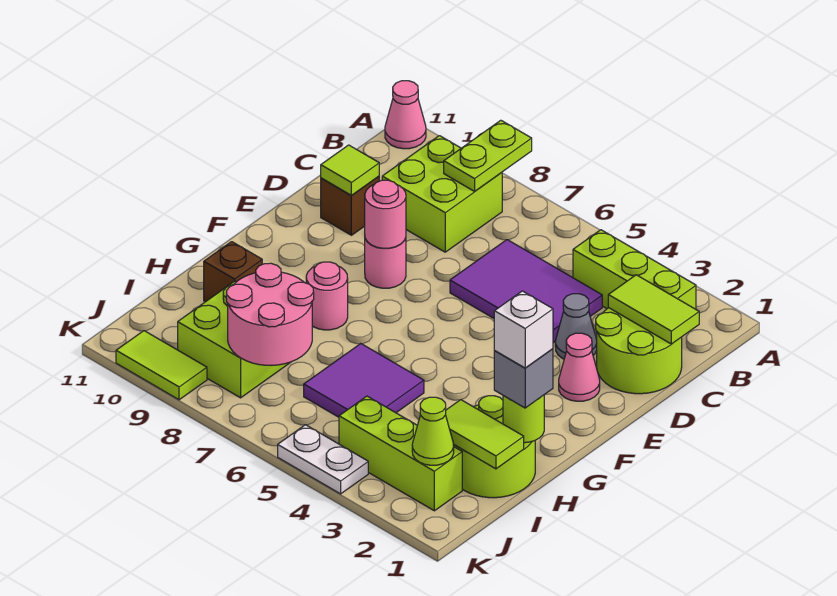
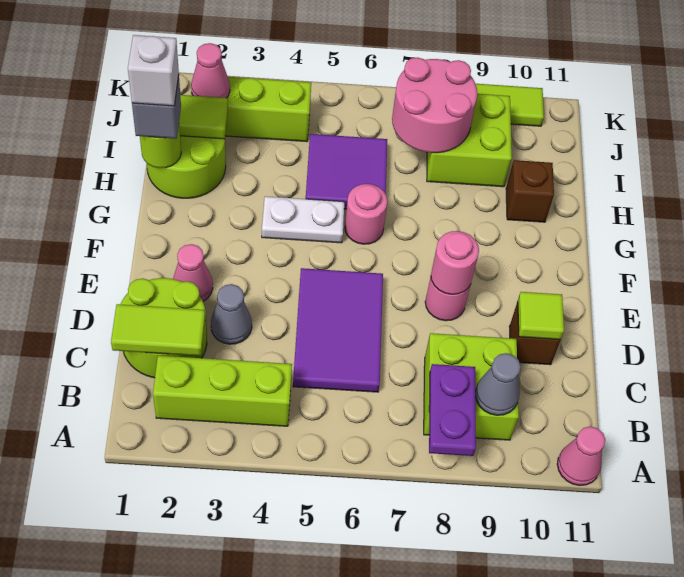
lime 1x2 plate [444,120,532,191] -> purple 1x2 plate [429,364,476,456]
none -> grey 1x1 cone [475,353,521,415]
purple 2x3 tile [450,240,602,343] -> purple 2x3 tile turned to [293,268,383,392]
pink 1x1 round brick [306,262,348,330] -> pink 1x1 round brick moved to [345,184,388,244]
lime 1x1 cone [412,397,454,465] -> pink 1x1 cone [191,43,230,98]
white 1x2 plate [278,425,368,494] -> white 1x2 plate moved to [262,196,344,243]

